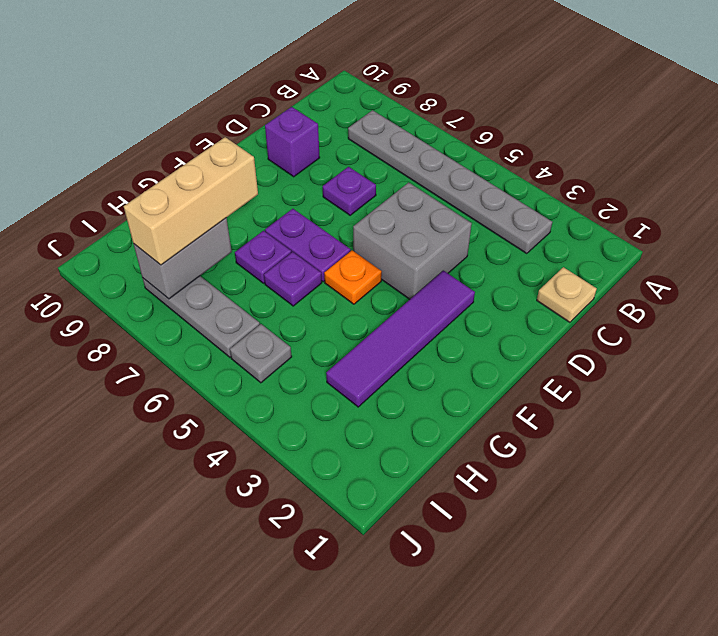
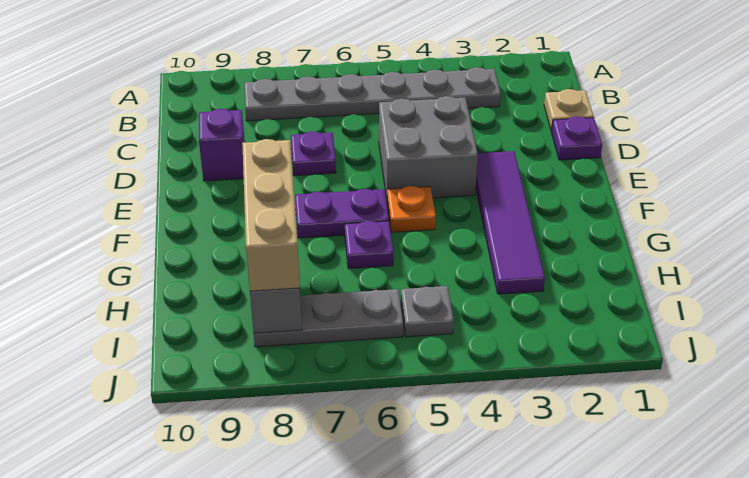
purple 1x1 plate [235,231,291,283] -> purple 1x1 plate moved to [551,117,602,160]

